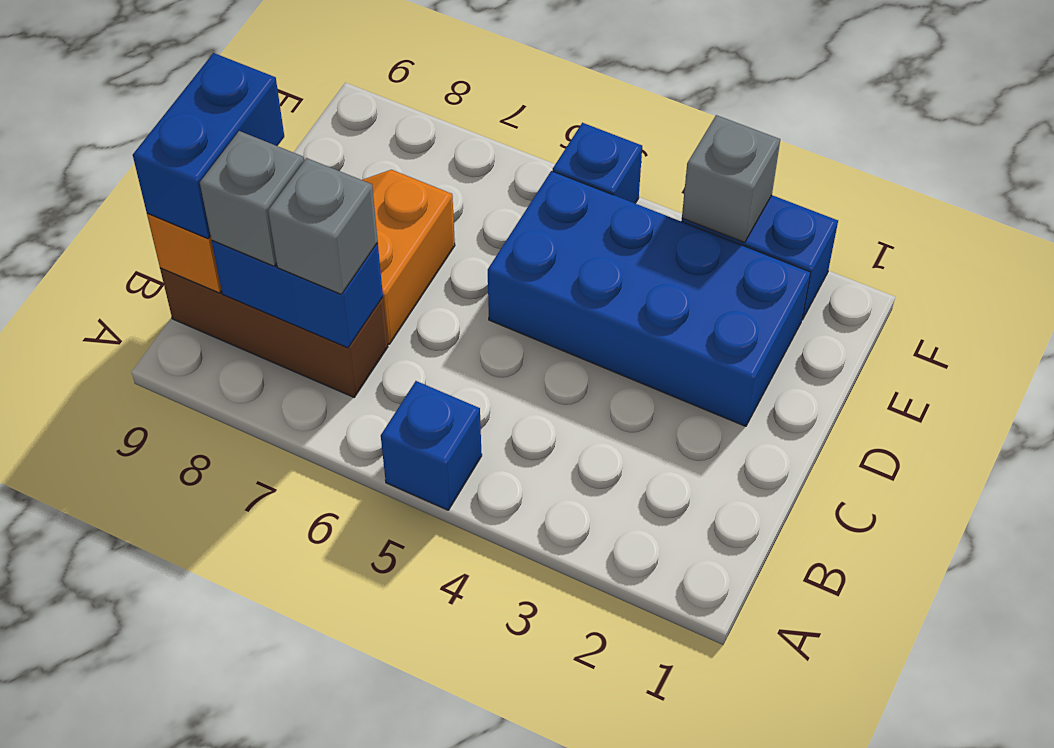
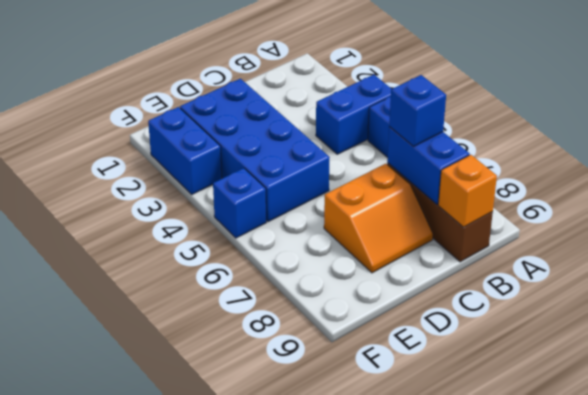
grey 1x1 brick [268,158,378,294] -> blue 1x1 brick [389,75,446,147]
grey 1x1 brick [200,131,304,266] -> none
blue 1x2 brick [133,53,284,239] -> blue 1x2 brick moved to [316,75,391,154]
grey 1x1 brick [682,115,780,243] -> none

